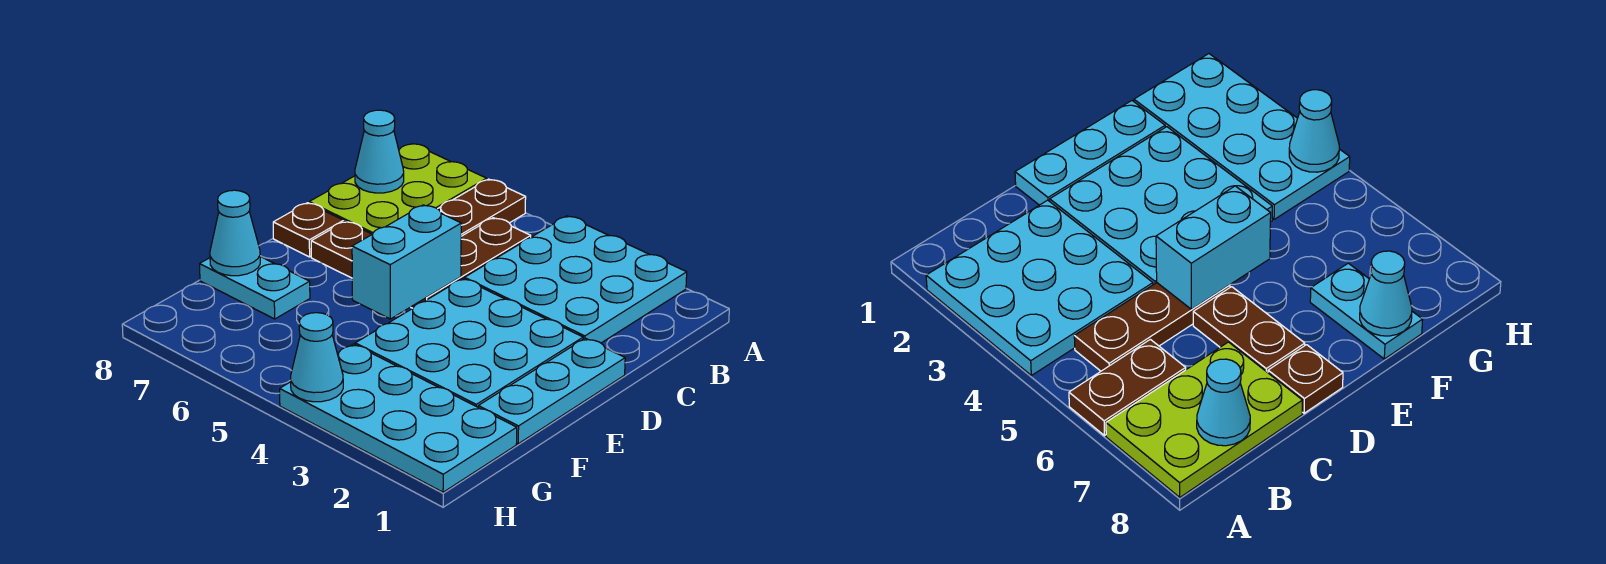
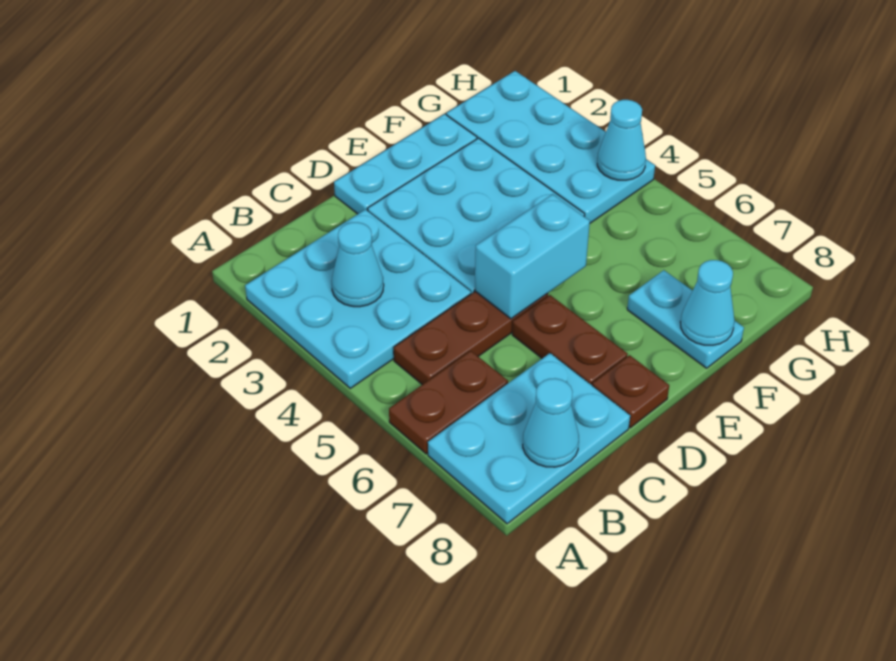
lime 2x3 plate [309,144,487,234] -> cyan 2x3 plate [428,353,630,524]
none -> cyan 1x1 cone [332,222,384,307]

